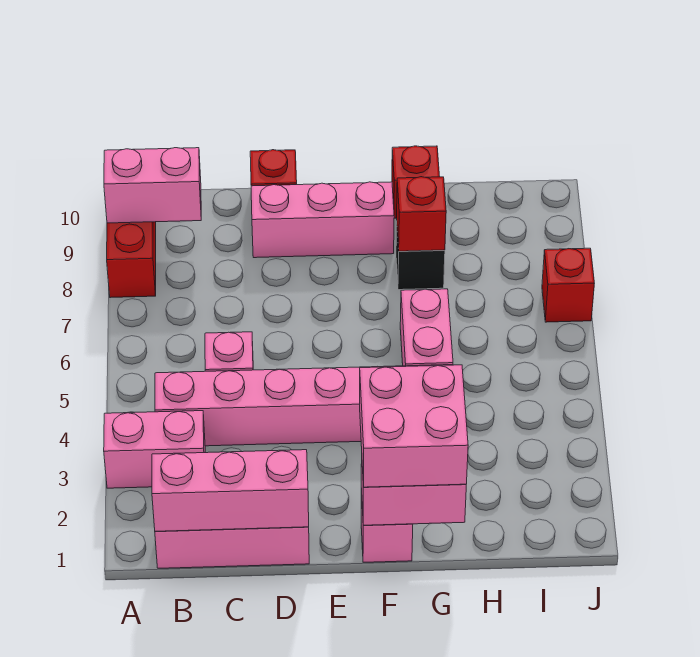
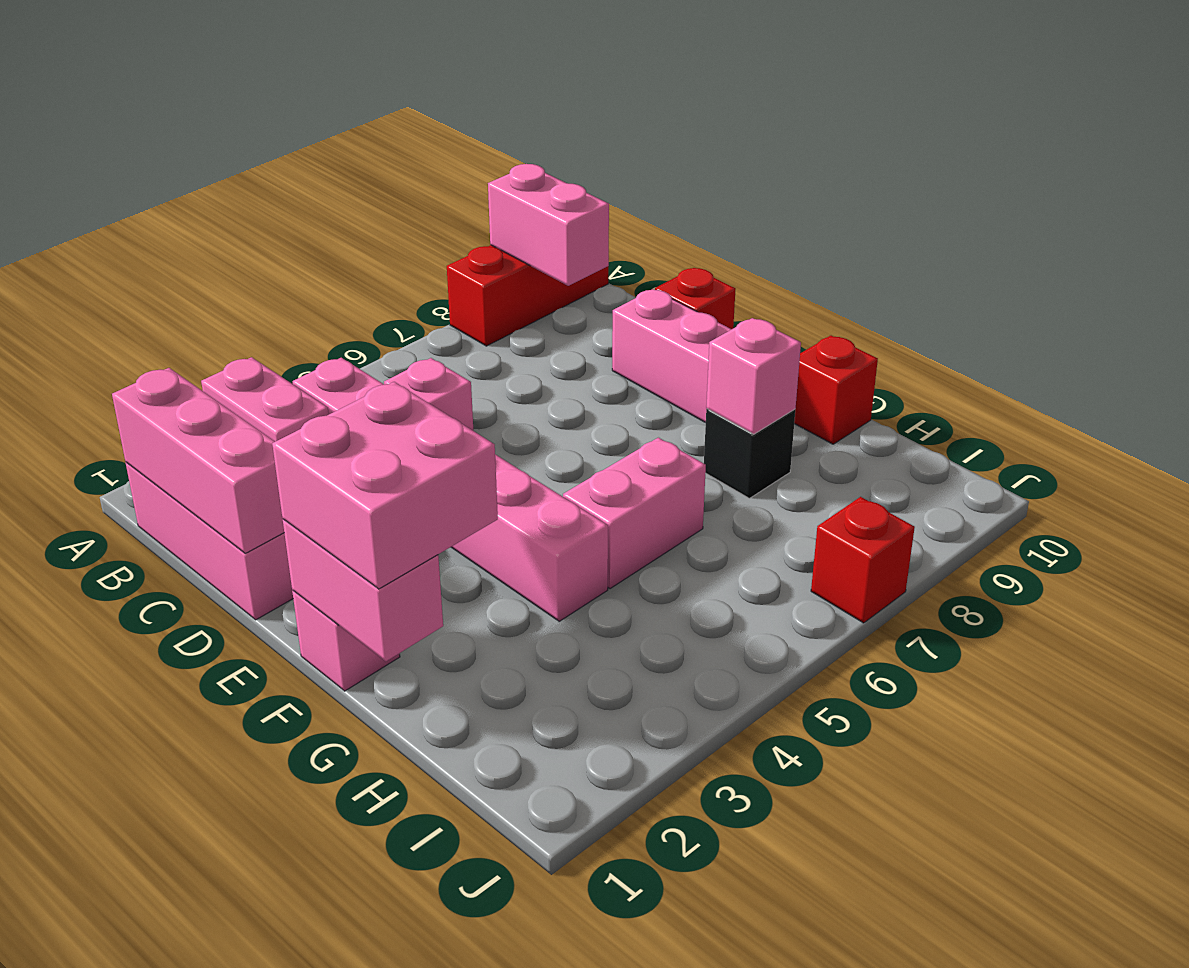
red 1x1 brick [397,177,446,251] -> pink 1x1 brick [706,318,801,434]

